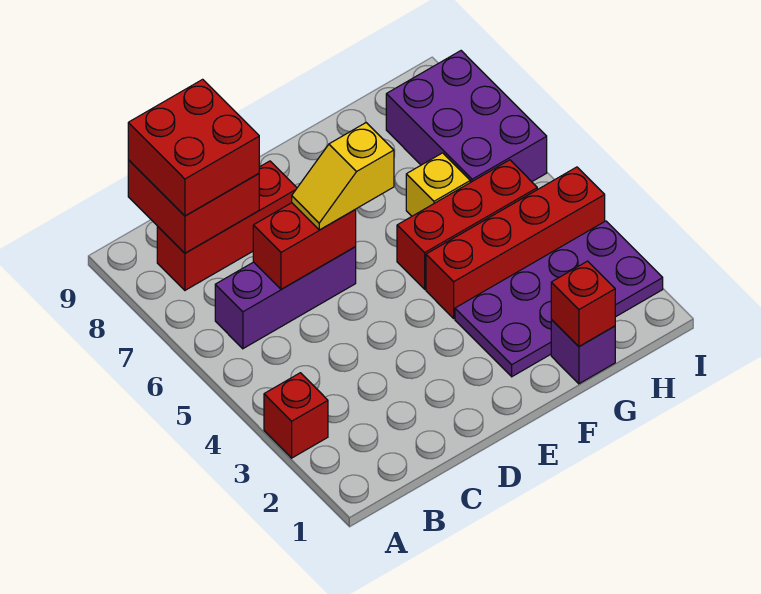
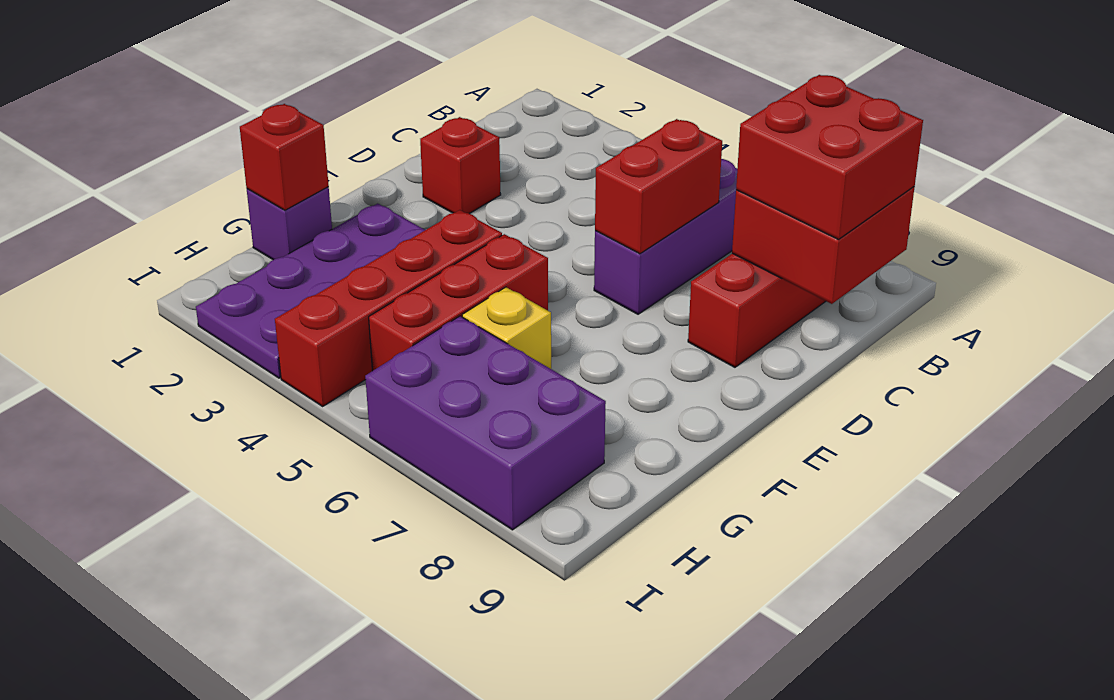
red 1x1 brick [264,373,328,458] -> red 1x1 brick moved to [420,117,501,214]
yellow 1x2 slope [292,123,394,230] -> none

